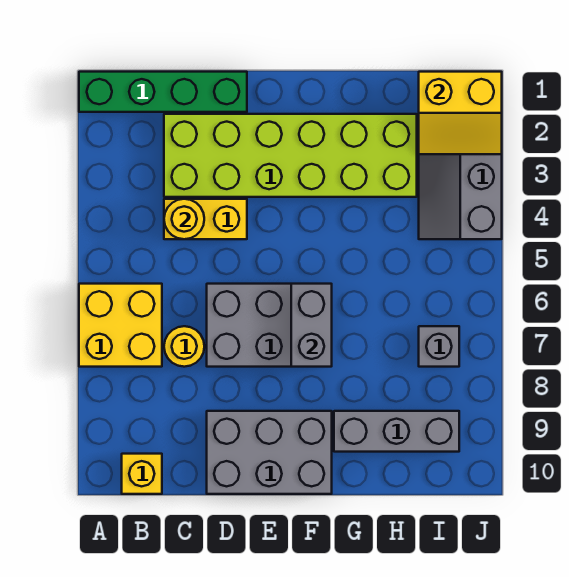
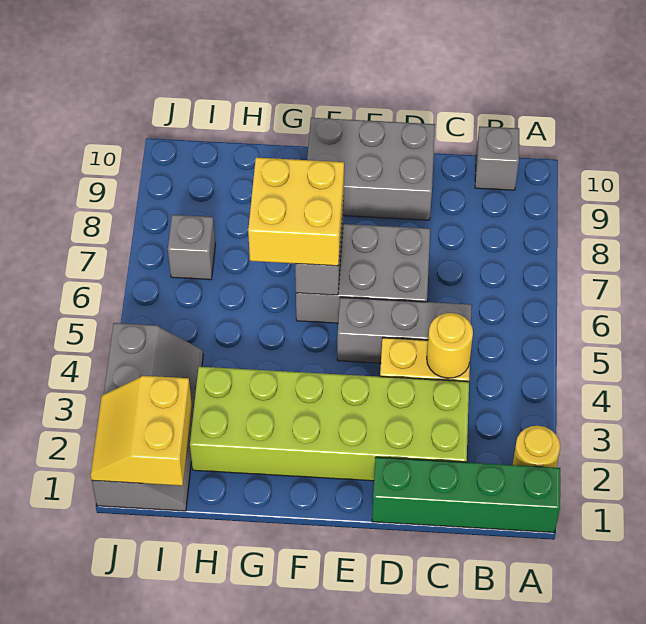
yellow 2x2 brick [79,284,162,367] -> yellow 2x2 brick moved to [248,158,344,266]
yellow 1x1 brick [122,454,162,494] -> grey 1x1 brick [475,126,519,190]
yellow 1x1 round brick [164,326,204,367] -> yellow 1x1 round brick moved to [513,426,560,468]
grey 1x3 brick [334,411,459,452] -> grey 1x3 brick moved to [337,297,472,363]
yellow 2x2 slope [419,72,502,154] -> yellow 2x2 slope turned to [91,376,192,486]

